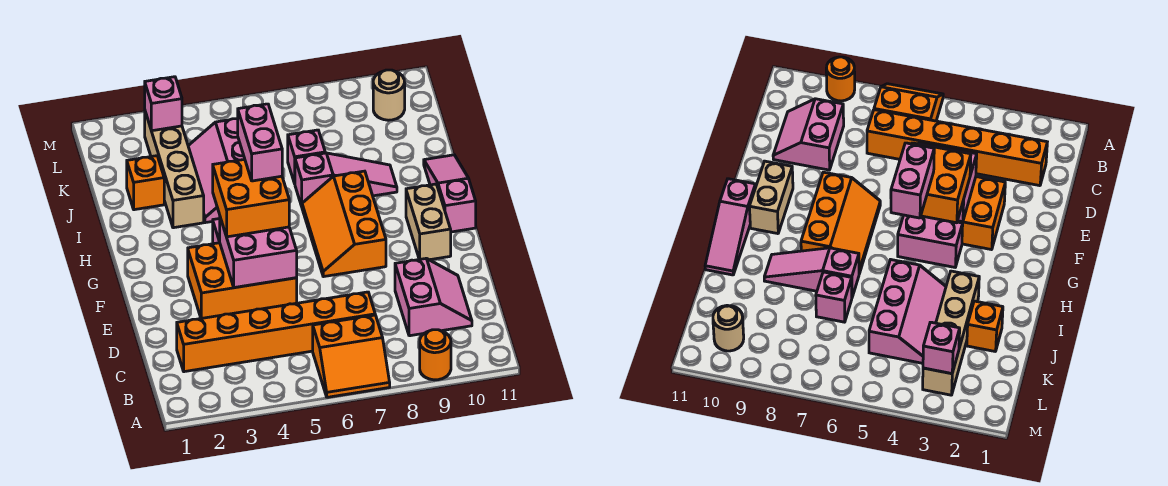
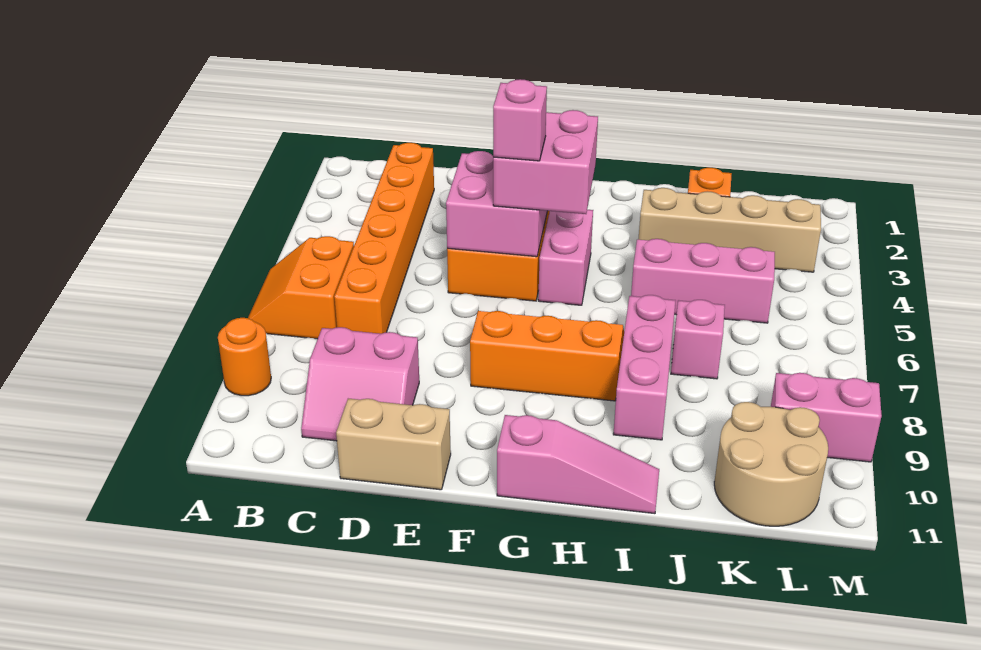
orange 2x2 brick [213,159,289,237] -> pink 2x2 brick [493,110,598,214]
tan 1x2 brick [406,184,451,260] -> tan 1x2 brick moved to [336,399,451,490]
pink 1x2 brick [238,104,282,181] -> pink 1x2 brick moved to [771,373,882,462]
pink 1x3 slope [295,153,397,206] -> pink 1x3 brick [613,295,676,440]
pink 1x1 brick [145,77,182,131] -> pink 1x1 brick moved to [493,79,547,161]
tan 1x1 round brick [373,70,405,120] -> tan 2x2 round brick [714,402,828,526]

